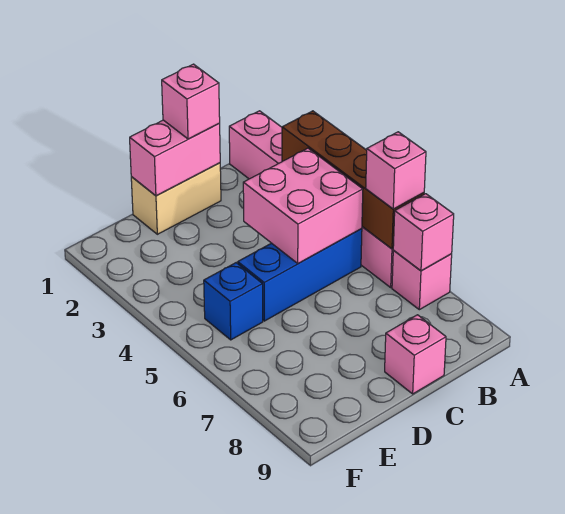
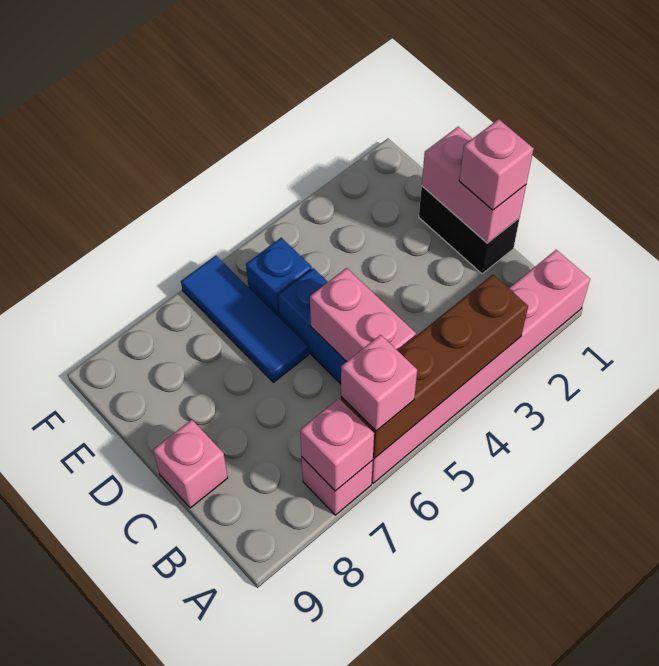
pink 2x2 brick [243,148,363,263] -> pink 1x2 brick [310,268,416,362]
tan 1x2 brick [131,163,221,234] -> black 1x2 brick [419,186,520,274]
none -> blue 1x3 tile [181,256,308,382]

